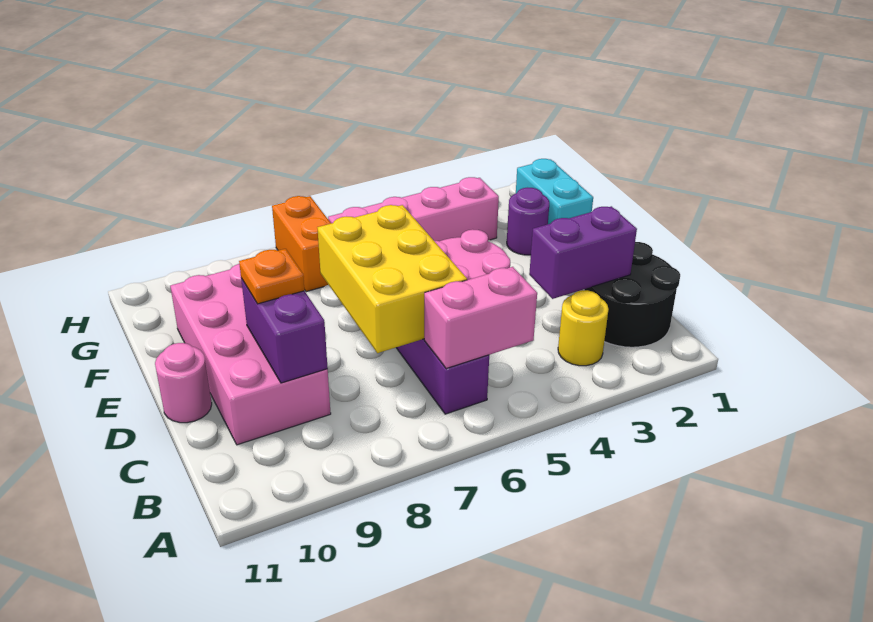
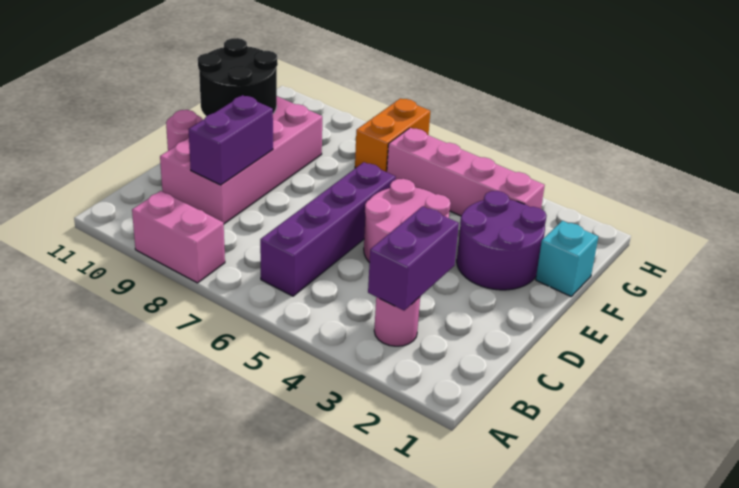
black 2x2 round brick [584,242,680,347] -> black 2x2 round brick moved to [198,38,278,116]
yellow 1x1 round brick [558,290,609,366] -> pink 1x1 round brick [374,297,420,346]
pink 1x2 brick [424,267,537,369] -> pink 1x2 brick moved to [132,191,225,283]
purple 1x2 brick [529,206,637,299] -> purple 1x2 brick turned to [368,206,459,310]
yellow 2x3 brick [317,205,467,353] -> none
orange 1x1 plate [239,249,305,304] -> none
cyan 1x2 brick [516,159,593,224] -> cyan 1x1 brick [536,221,598,296]
purple 1x1 round brick [507,188,549,255] -> purple 2x2 round brick [457,191,547,290]

